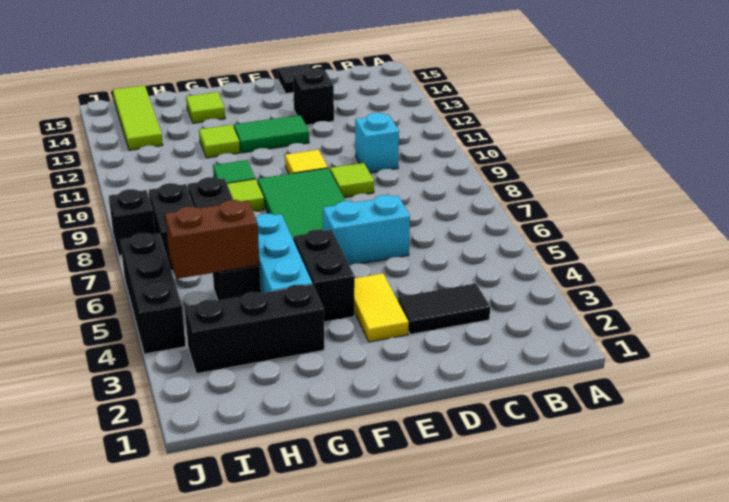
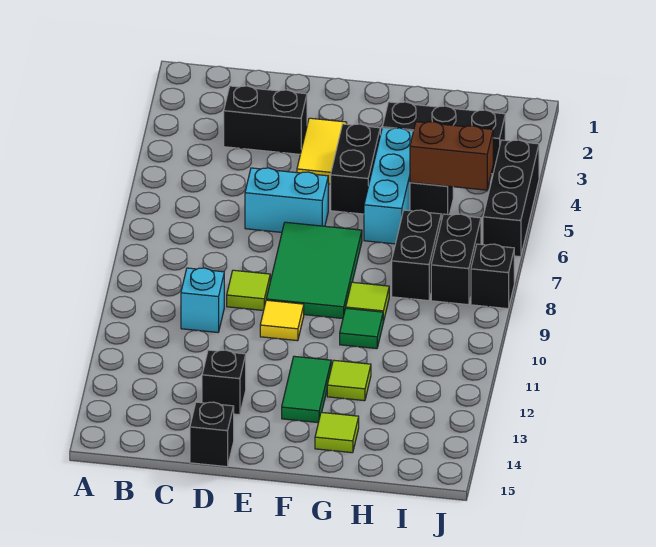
black 1x2 tile [398,283,490,334] -> black 1x2 brick [224,86,307,154]
black 1x1 tile [278,64,310,94] -> black 1x1 brick [190,402,234,467]
green 1x2 tile [234,115,309,153] -> green 1x2 tile turned to [282,356,331,423]
lime 1x3 tile [113,85,163,150] -> none

